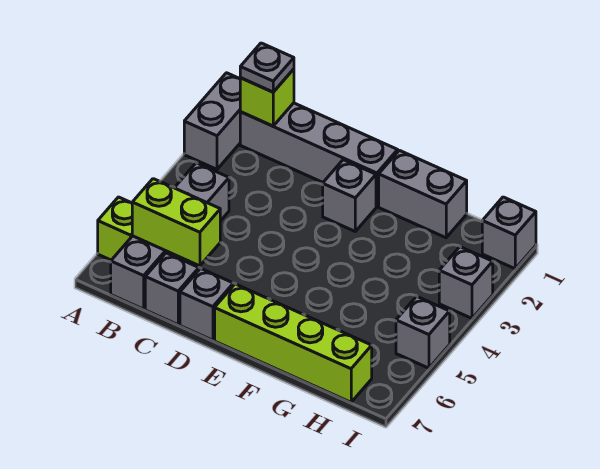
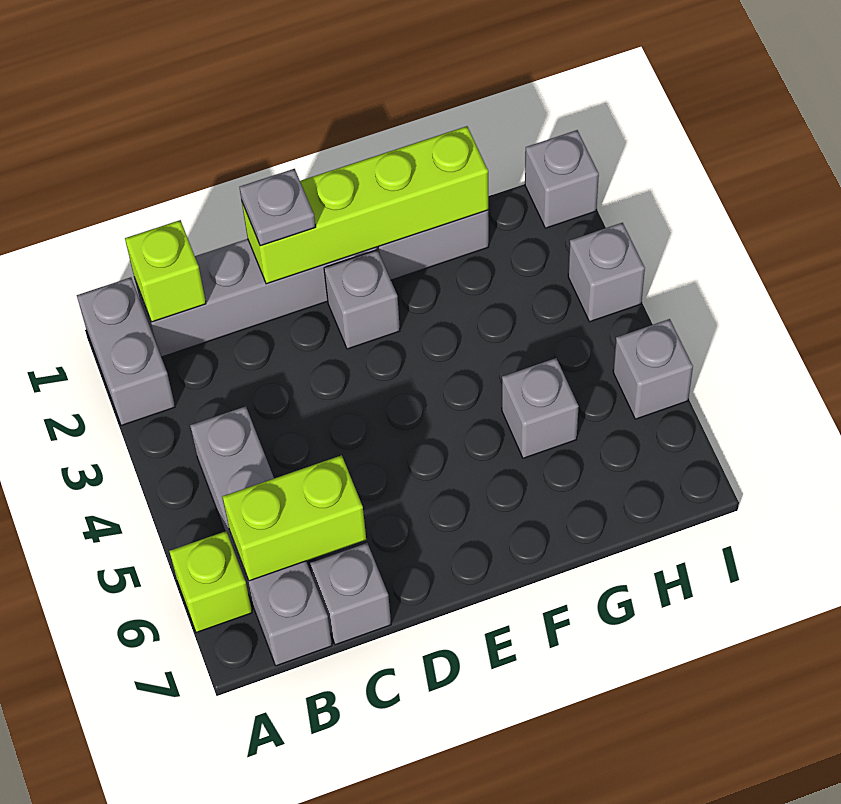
grey 1x1 plate [240,43,294,92] -> grey 1x1 plate moved to [239,169,316,246]
grey 1x1 brick [180,268,233,340] -> grey 1x1 brick moved to [502,358,579,458]
lime 1x4 brick [215,284,372,402] -> lime 1x4 brick moved to [242,126,488,284]

